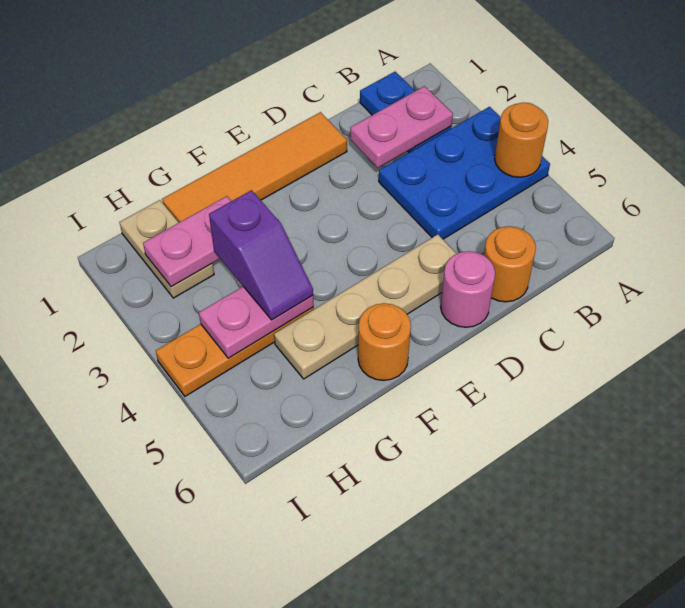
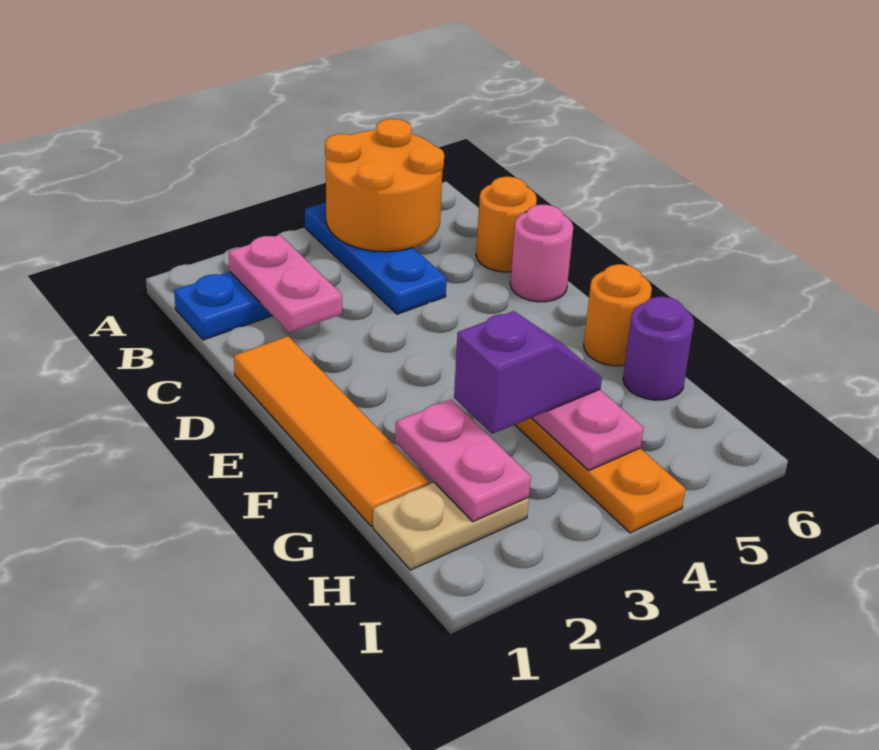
blue 2x3 plate [379,107,550,239] -> blue 1x3 plate [305,203,447,314]
orange 1x1 round brick [495,102,548,177] -> orange 2x2 round brick [325,119,444,252]
tan 1x4 plate [274,234,456,379] -> none
none -> purple 1x1 round brick [623,297,694,400]

